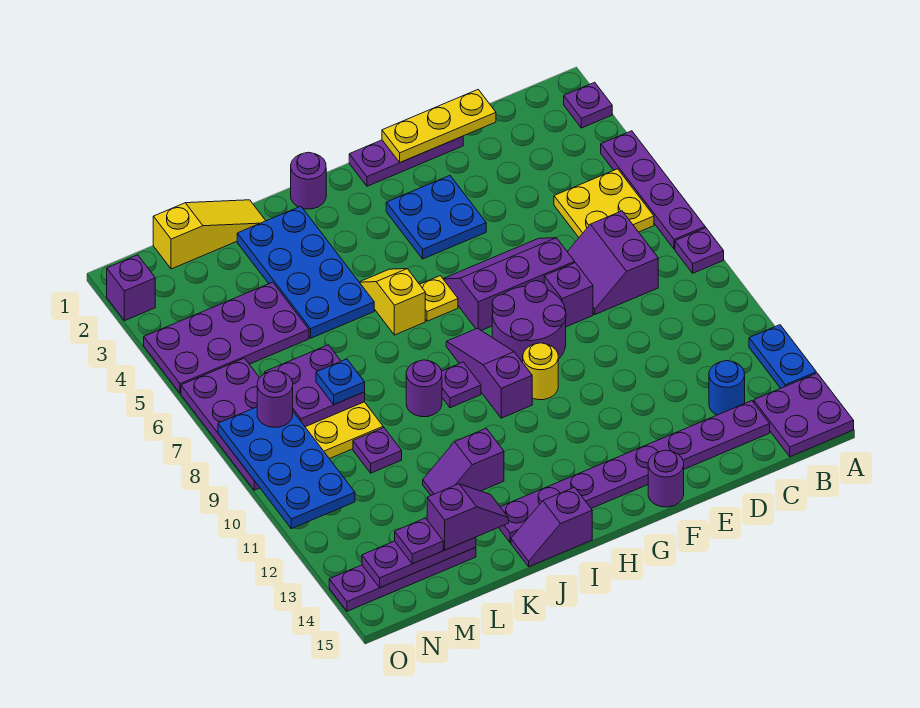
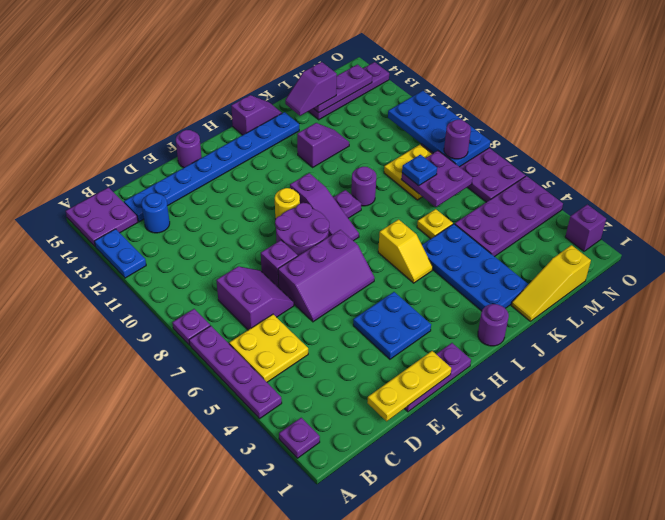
purple 1x8 plate [499,401,770,543] -> blue 1x8 plate [124,112,299,222]
yellow 1x1 plate [420,276,458,321] -> yellow 1x1 plate moved to [417,209,453,239]
purple 1x1 plate [353,428,402,473] -> none
purple 1x1 plate [395,518,443,564] -> none

